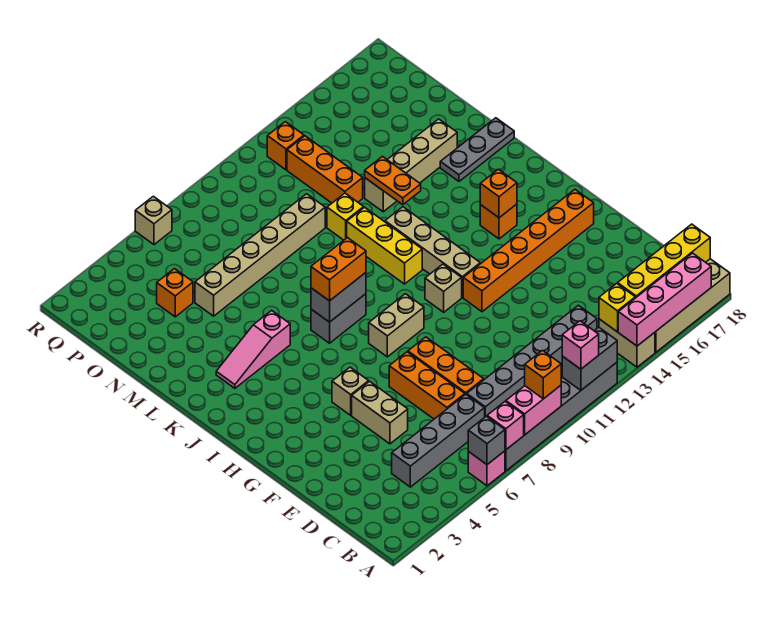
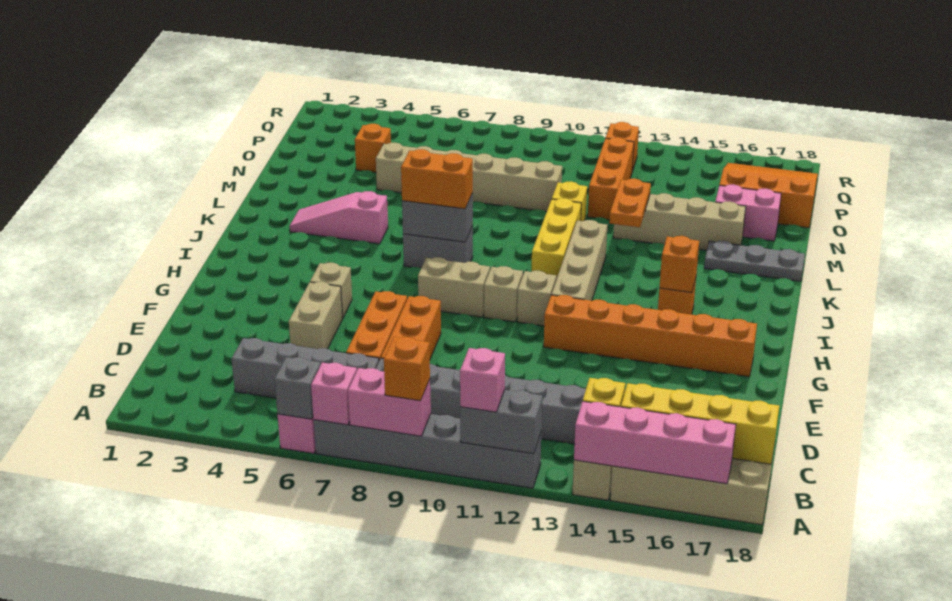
none -> pink 1x2 brick [716,185,781,241]
none -> orange 3x3 slope [720,163,818,228]
tan 1x1 brick [135,196,172,245] -> tan 1x1 brick moved to [484,266,523,322]

